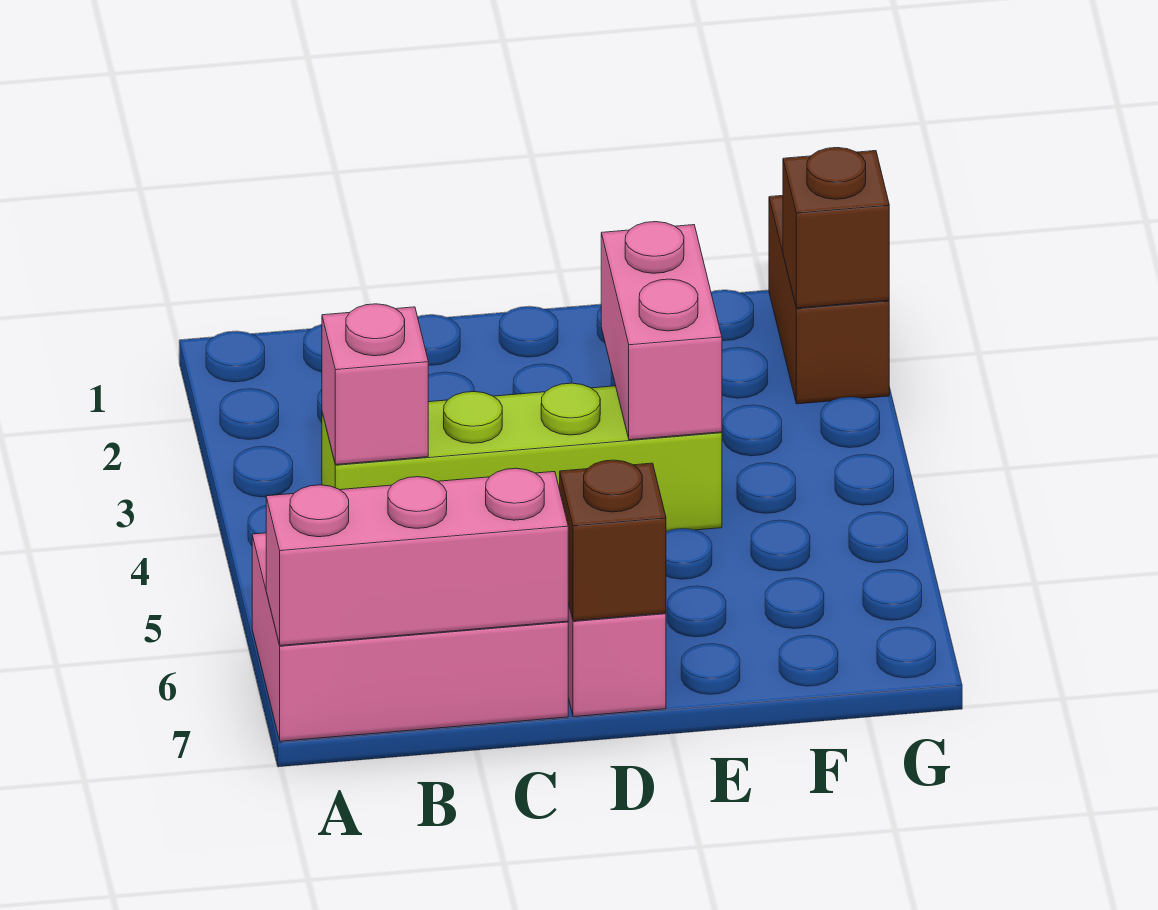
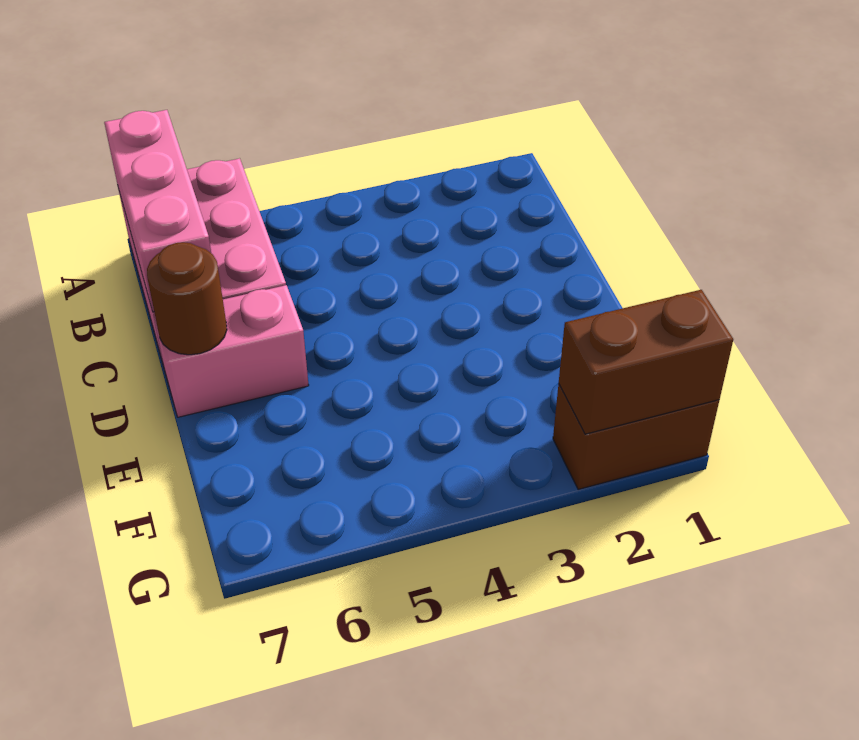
lime 1x4 brick [322,383,722,532] -> none
pink 1x1 brick [322,304,428,464] -> none
brown 1x1 brick [560,460,666,621] -> brown 1x1 round brick [147,242,227,355]
pink 1x2 brick [601,222,722,440] -> none
brown 1x1 brick [783,148,889,308] -> brown 1x2 brick [559,290,733,434]

